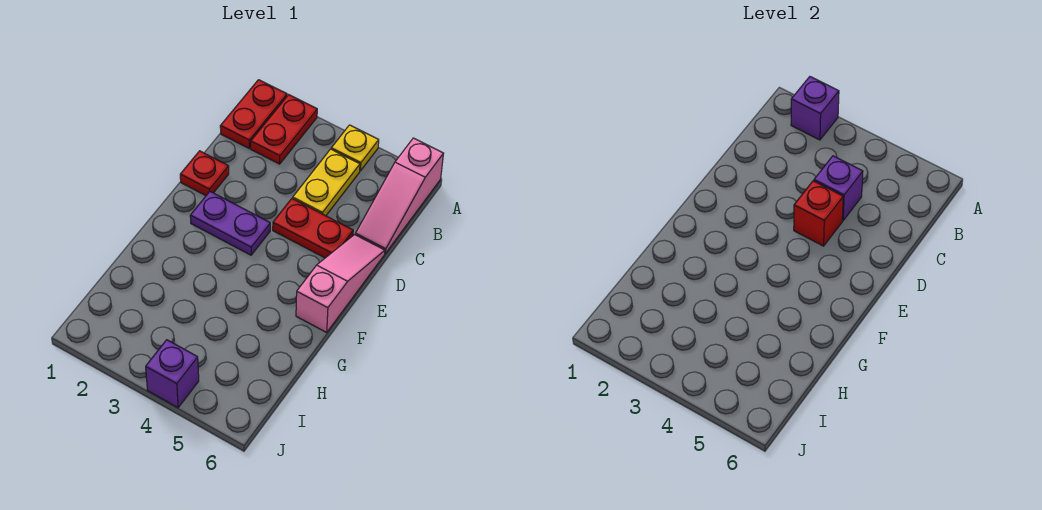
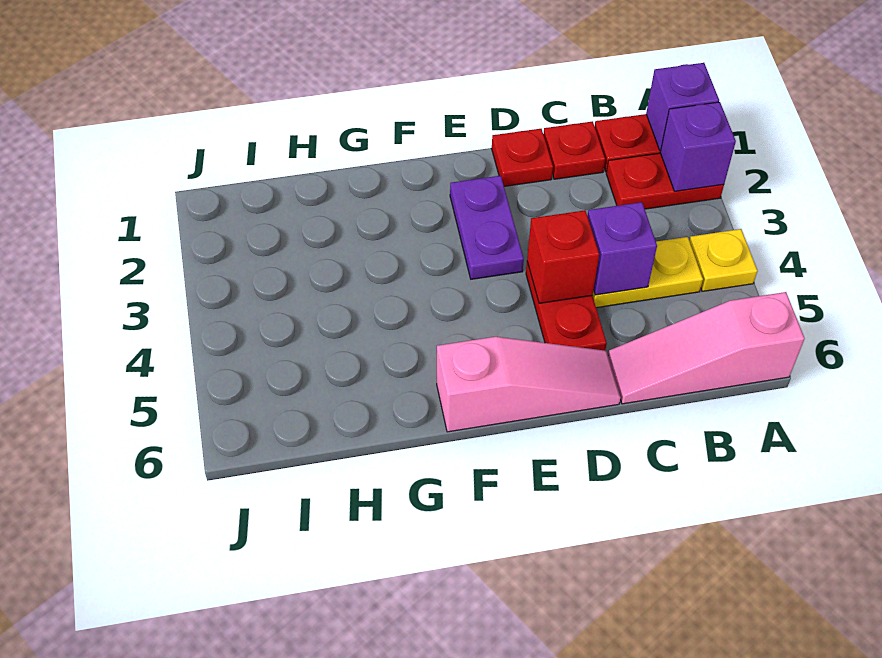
none -> red 1x1 plate [543,121,605,179]
purple 1x1 brick [146,340,199,407] -> purple 1x1 brick moved to [646,63,719,151]

